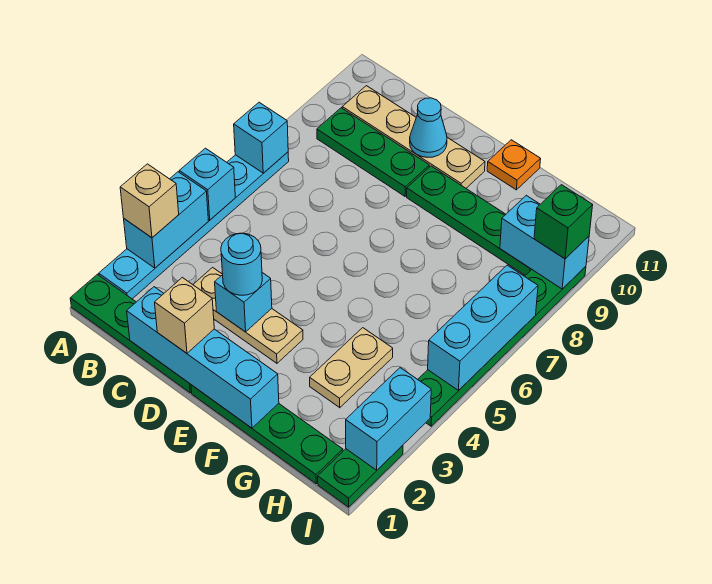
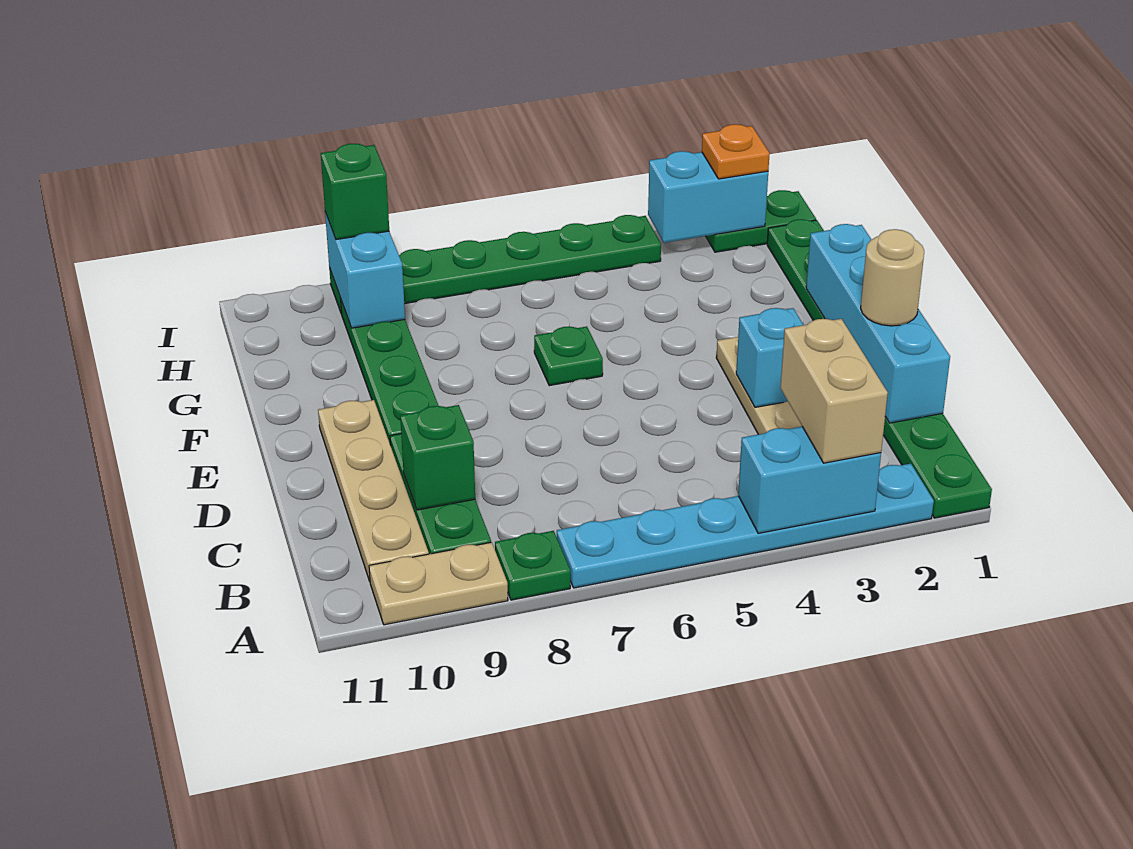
tan 1x1 brick [120,164,179,238] -> tan 1x2 brick [780,319,888,463]
cyan 1x1 brick [179,148,235,220] -> none
cyan 1x1 brick [234,102,288,173] -> none
none -> green 1x1 plate [495,531,570,600]
none -> green 1x1 brick [400,405,475,510]
tan 1x1 brick [155,277,214,353] -> tan 1x1 round brick [861,229,924,326]
cyan 1x1 round brick [221,233,262,295] -> none
cyan 1x1 cone [410,98,447,157] -> none
none -> green 1x1 plate [534,326,603,386]
orange 1x1 plate [487,140,541,190] -> orange 1x1 plate moved to [702,124,770,179]
tan 1x2 plate [310,328,393,408] -> tan 1x2 plate moved to [369,542,508,625]
cyan 1x3 brick [428,265,538,390] -> none

